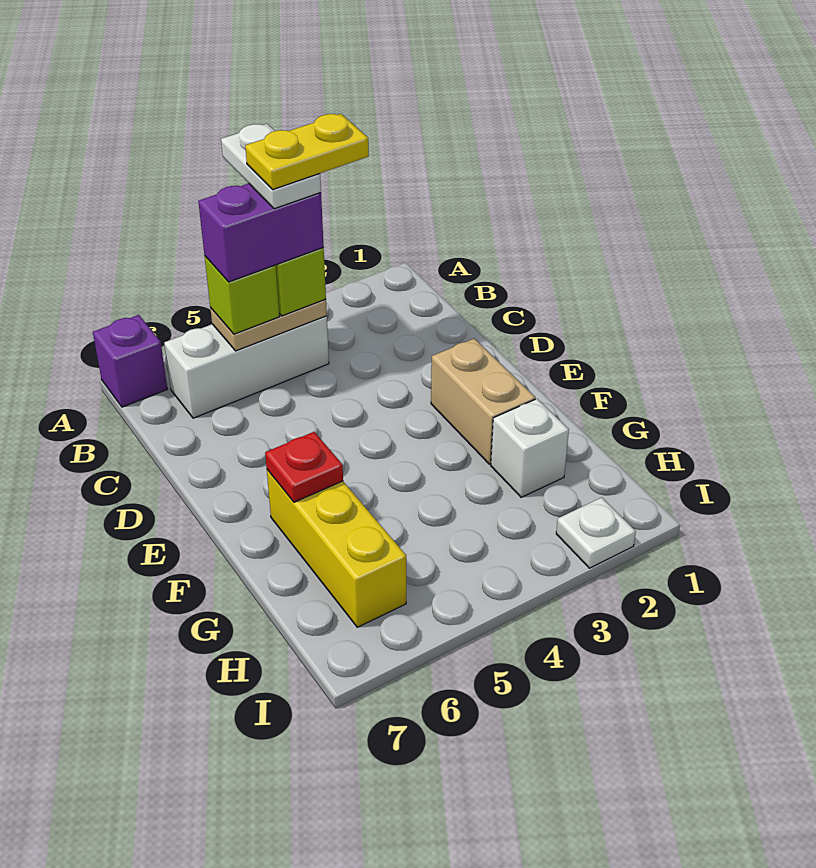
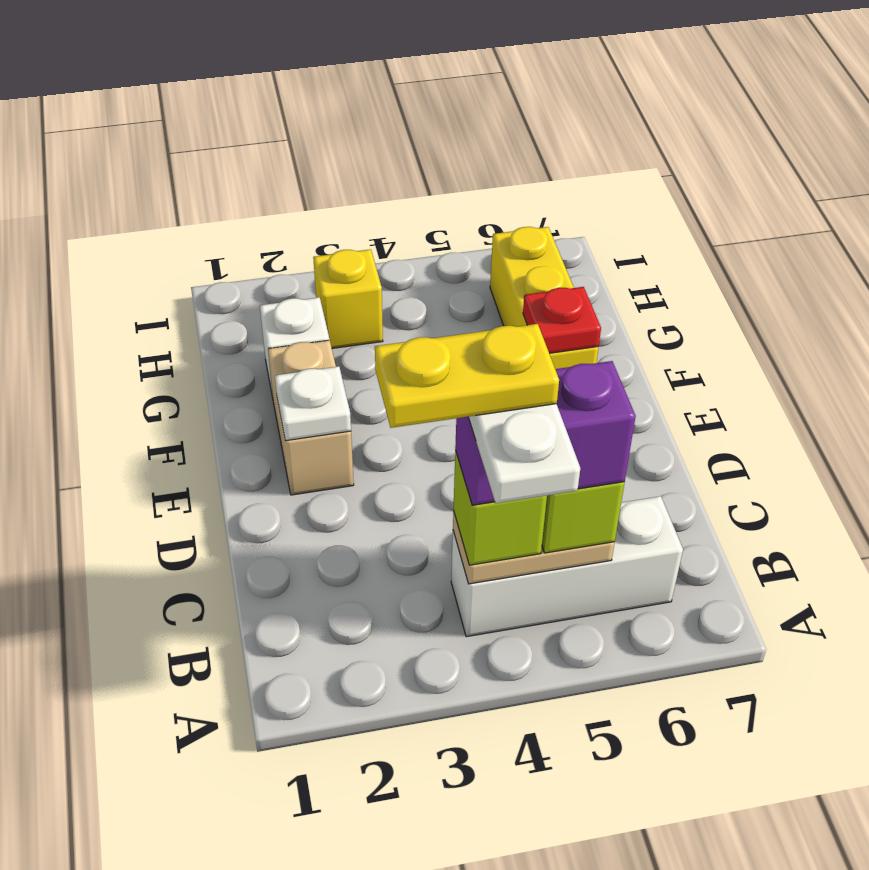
purple 1x1 brick [93,315,167,407] -> none
none -> yellow 1x1 brick [313,249,383,348]
white 1x1 plate [556,497,636,568] -> white 1x1 plate moved to [275,366,351,441]

